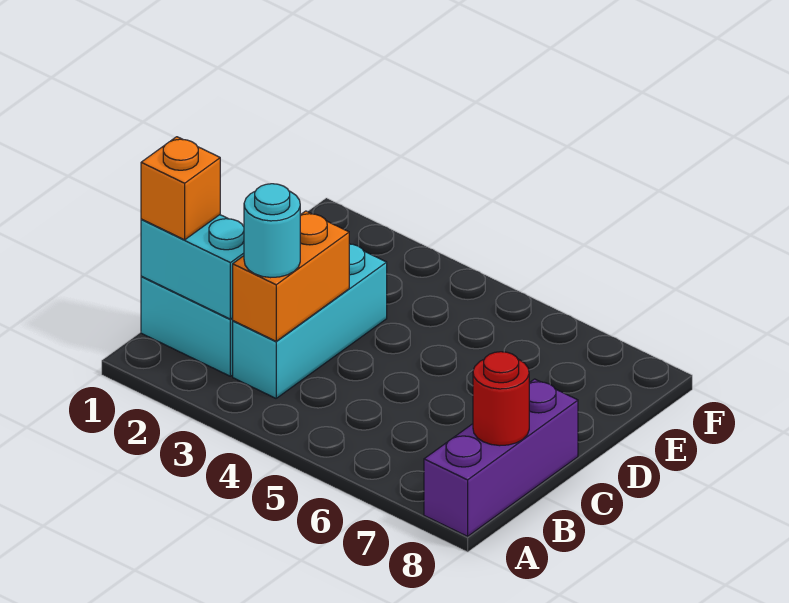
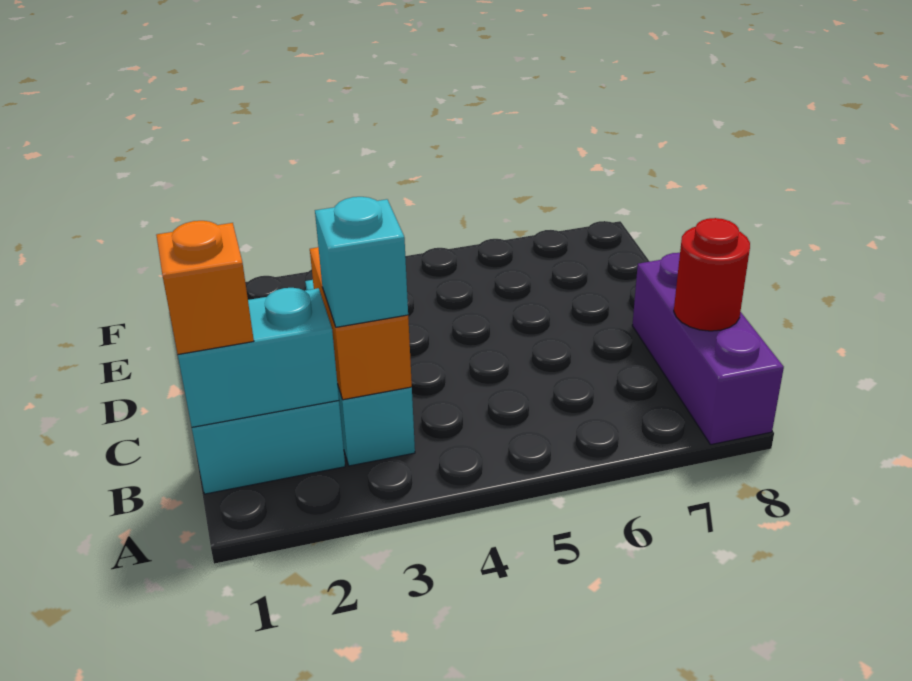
cyan 1x1 round brick [244,184,300,278] -> cyan 1x1 brick [315,197,408,327]

